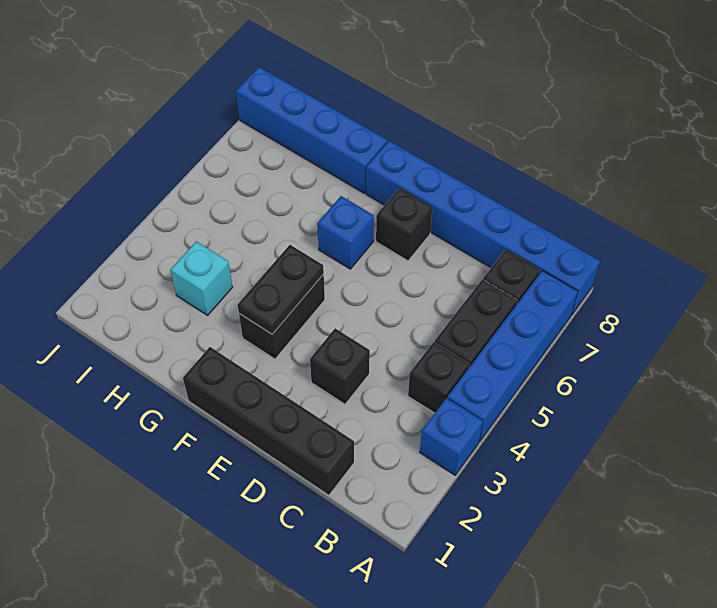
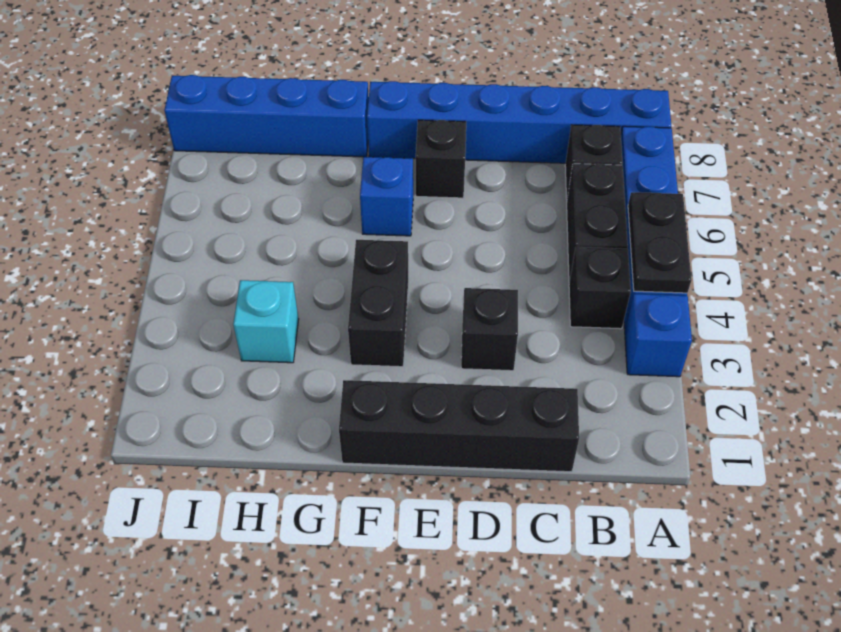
black 1x2 plate [238,245,324,334] -> black 1x2 plate moved to [628,192,691,293]

